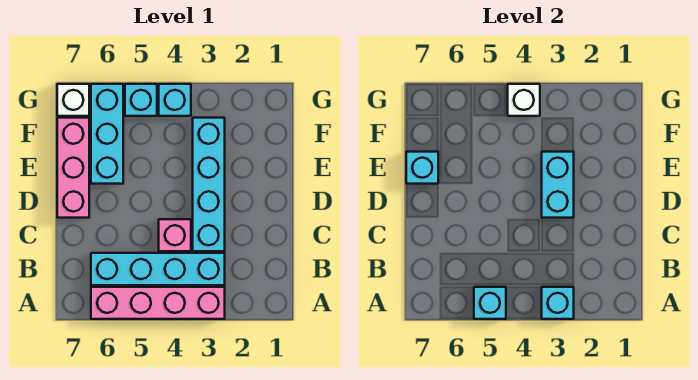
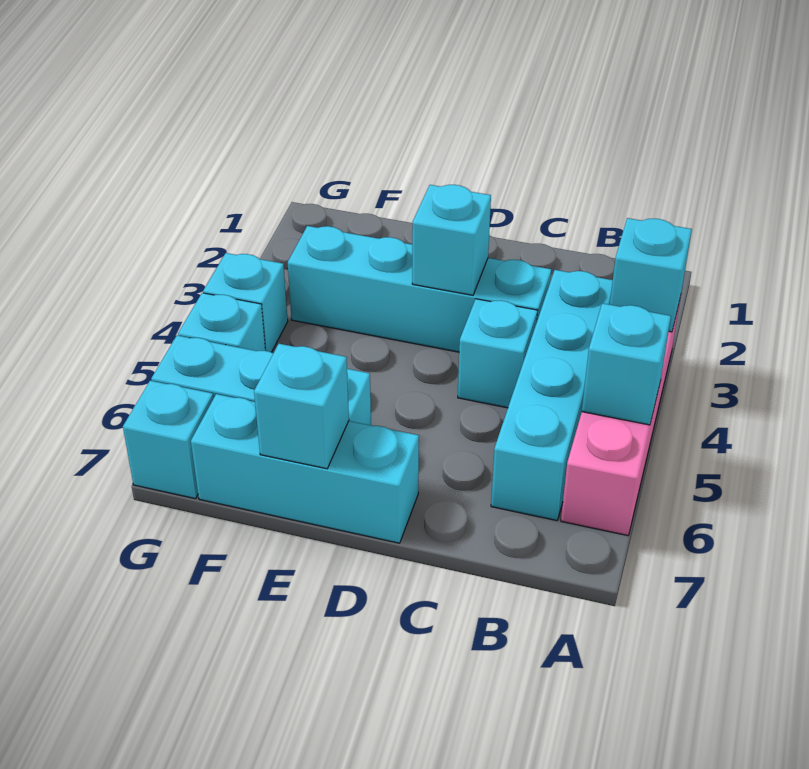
pink 1x1 brick [159,219,191,251] -> cyan 1x1 brick [458,299,537,408]
cyan 1x2 brick [542,152,574,218] -> cyan 1x1 brick [412,185,491,295]
pink 1x3 brick [57,118,89,218] -> cyan 1x3 brick [191,394,419,543]
white 1x1 brick [508,84,540,116] -> none
white 1x1 brick [57,84,89,116] -> cyan 1x1 brick [123,381,214,499]

